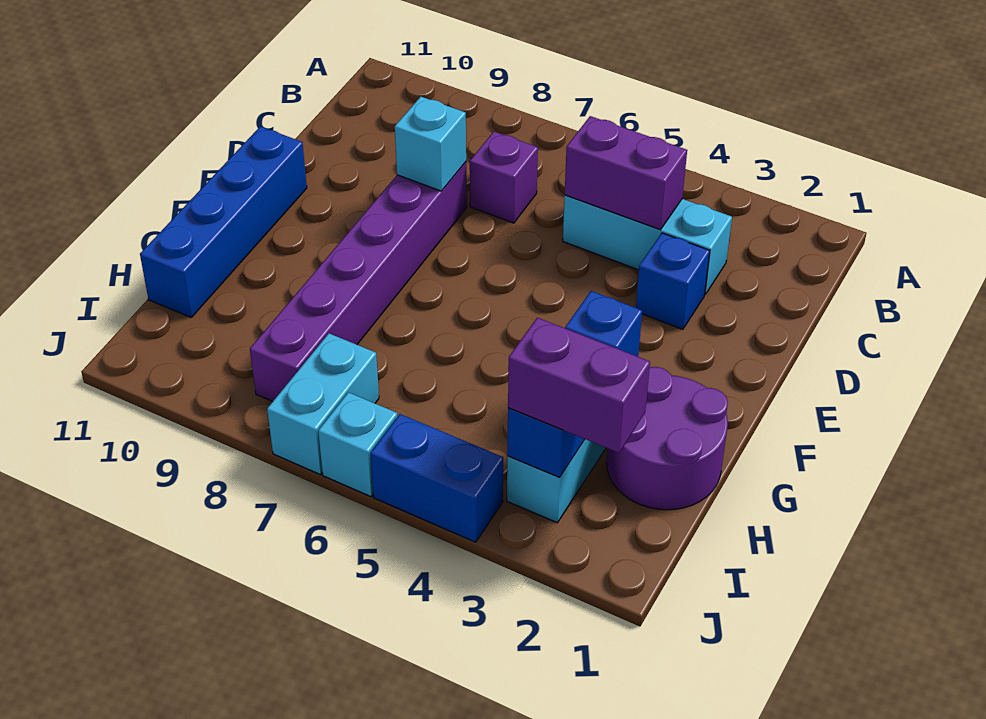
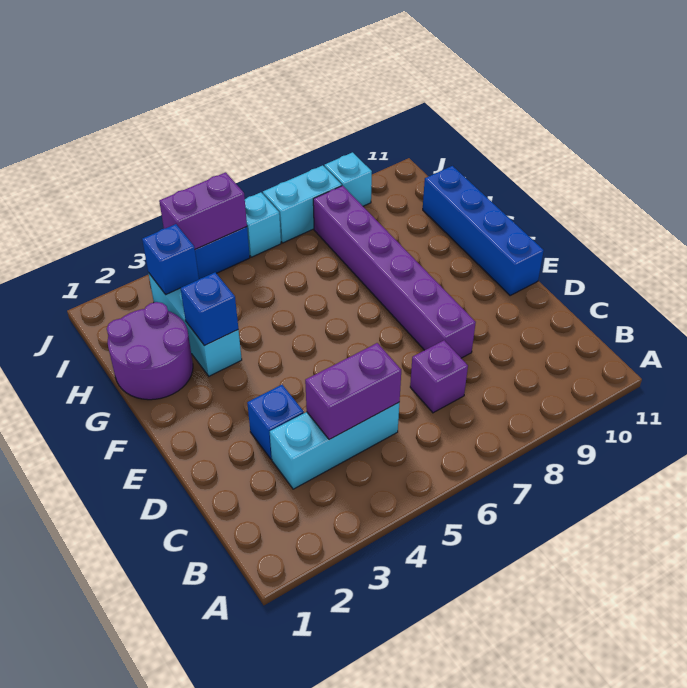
cyan 1x1 brick [395,97,466,191] -> cyan 1x1 brick moved to [324,152,372,206]
purple 1x2 brick [508,318,650,453] -> purple 1x2 brick moved to [159,172,247,249]
cyan 1x2 brick [267,334,379,474] -> cyan 1x2 brick turned to [263,165,342,243]

